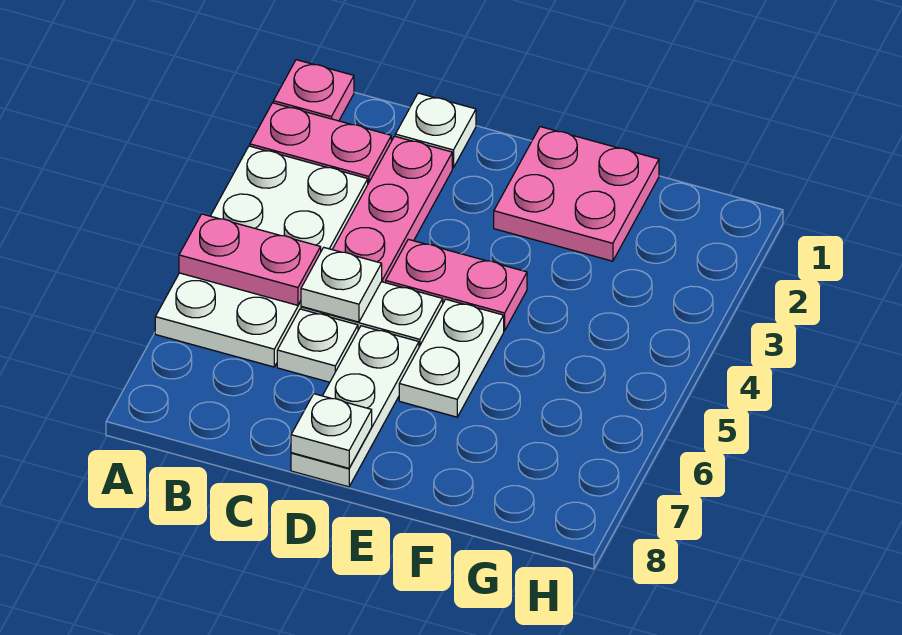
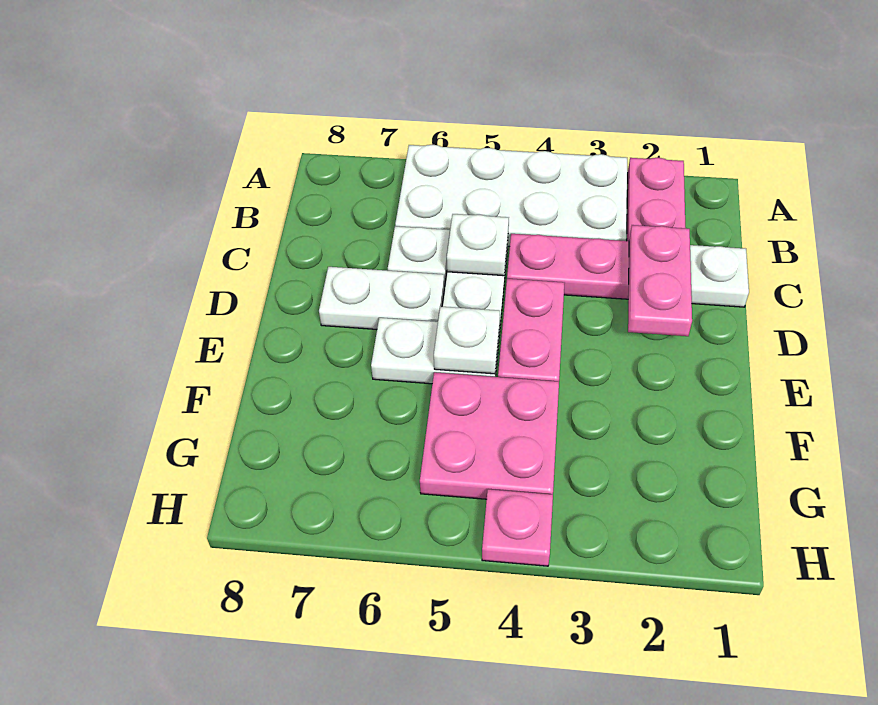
pink 1x1 plate [273,60,354,121] -> pink 1x1 plate moved to [482,489,553,566]
pink 1x2 plate [179,214,321,305] -> pink 1x2 plate moved to [628,225,692,336]
white 1x3 plate [291,326,419,487] -> white 1x2 plate [319,267,444,329]
white 1x1 plate [291,394,372,468] -> white 1x1 plate moved to [434,306,500,374]
pink 2x2 plate [494,127,659,261] -> pink 2x2 plate moved to [420,372,559,499]

